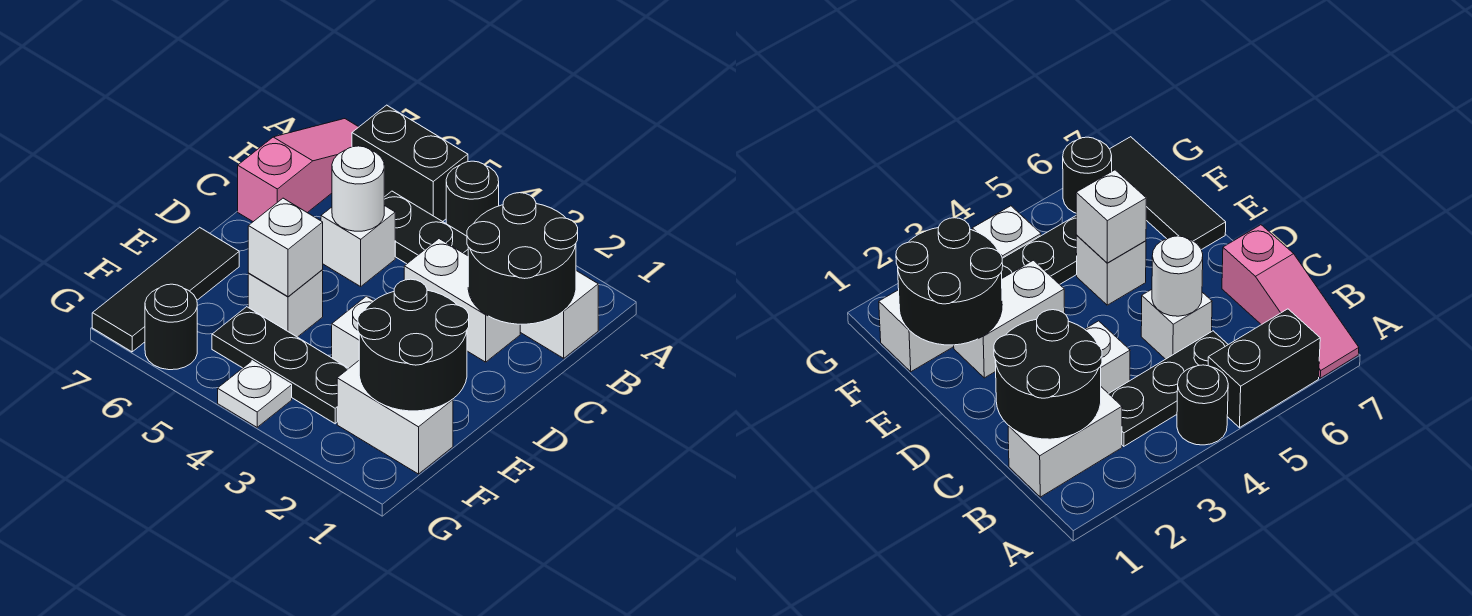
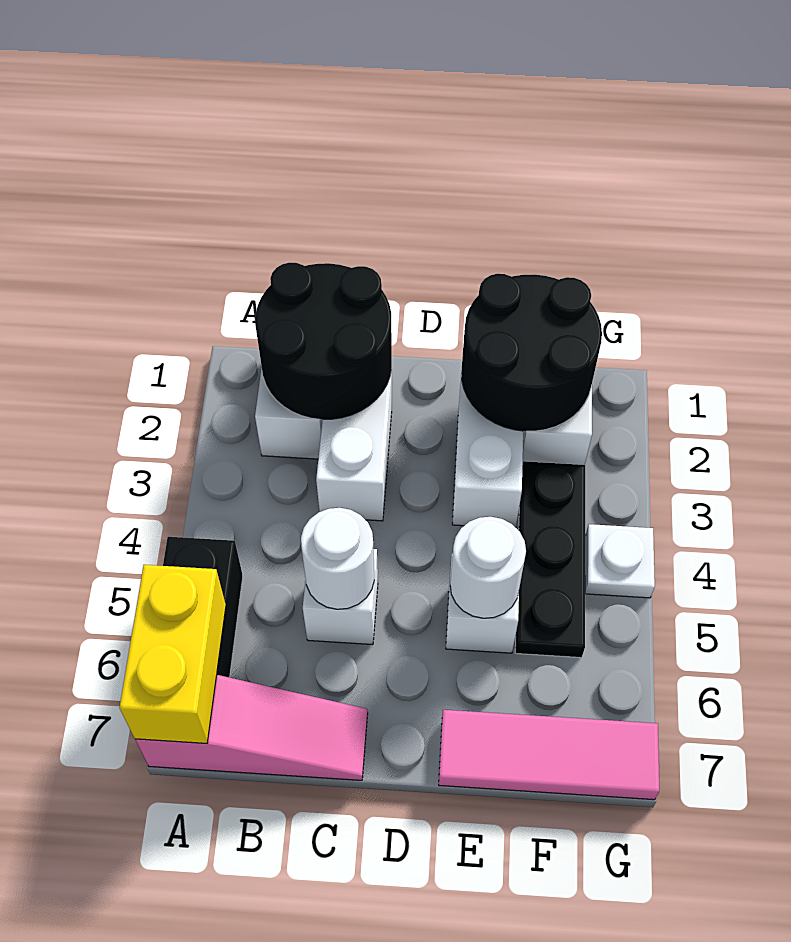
black 1x1 round brick [446,161,499,236] -> none
none -> yellow 1x2 brick [119,565,226,743]
pink 1x3 slope [238,119,358,222] -> pink 1x3 slope turned to [135,675,368,780]
black 1x3 plate [384,191,468,264] -> none
white 1x1 brick [248,198,323,297] -> white 1x1 round brick [450,517,526,618]
black 1x3 tile [92,227,239,352] -> pink 1x3 tile [439,710,659,800]
black 1x1 round brick [145,284,197,370] -> none

